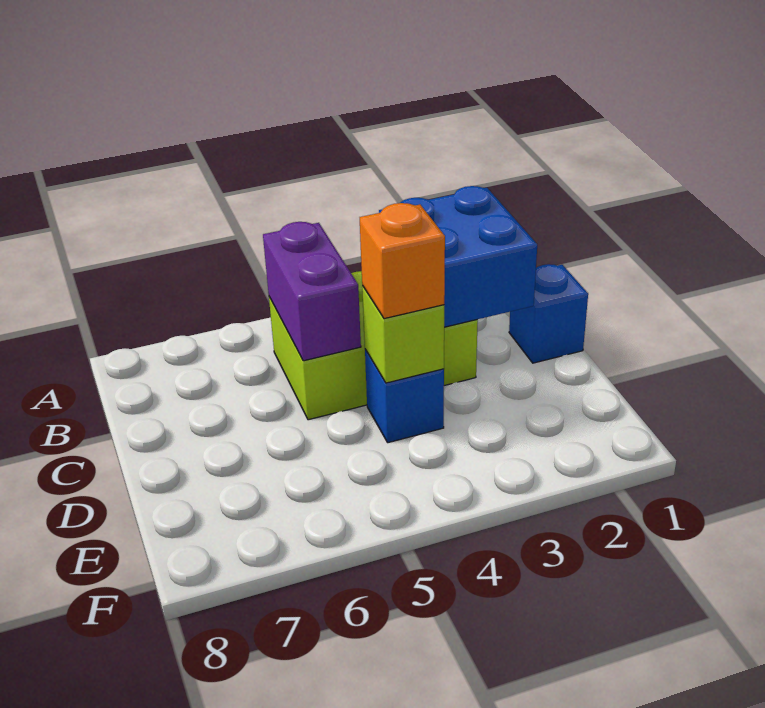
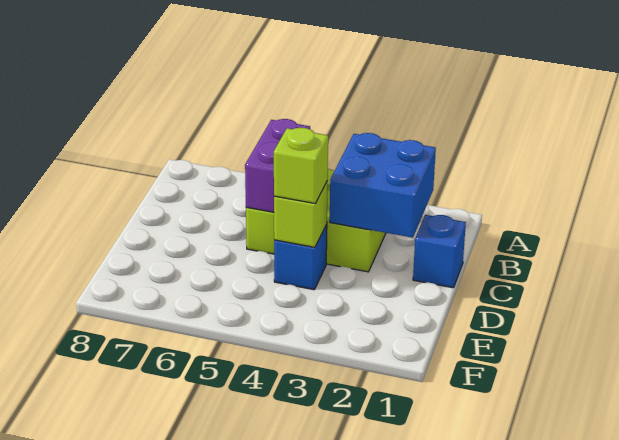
orange 1x1 brick [360,203,445,319] -> lime 1x1 brick [274,128,328,203]

